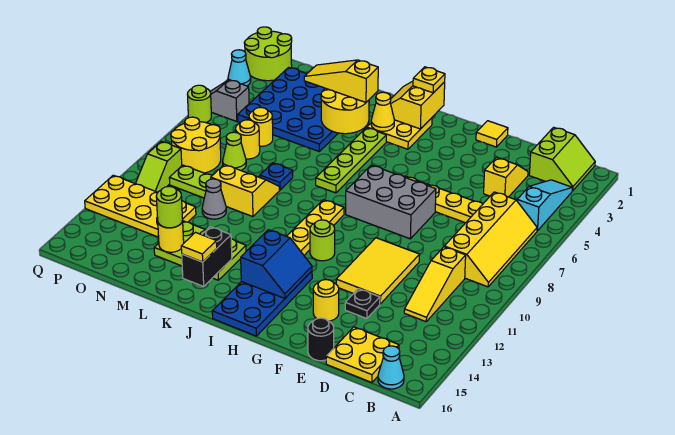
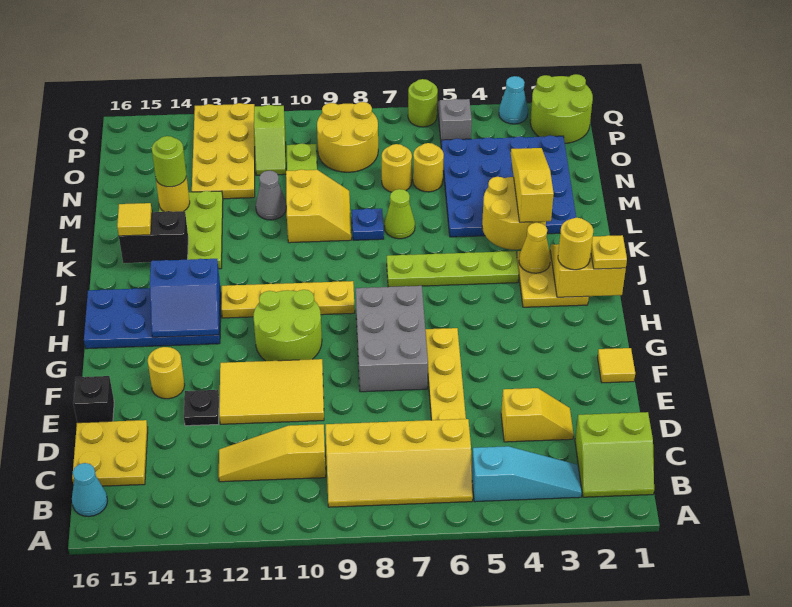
black 1x1 round brick [308,318,334,361] -> black 1x1 brick [73,376,114,423]
lime 1x1 round brick [310,220,335,261] -> lime 2x2 round brick [253,290,322,361]
none -> yellow 1x1 round brick [558,218,593,270]
lime 1x1 cone [223,132,246,170] -> lime 1x1 cone moved to [384,189,415,239]
lime 1x2 slope [136,141,182,192] -> lime 1x2 slope turned to [254,105,286,175]

